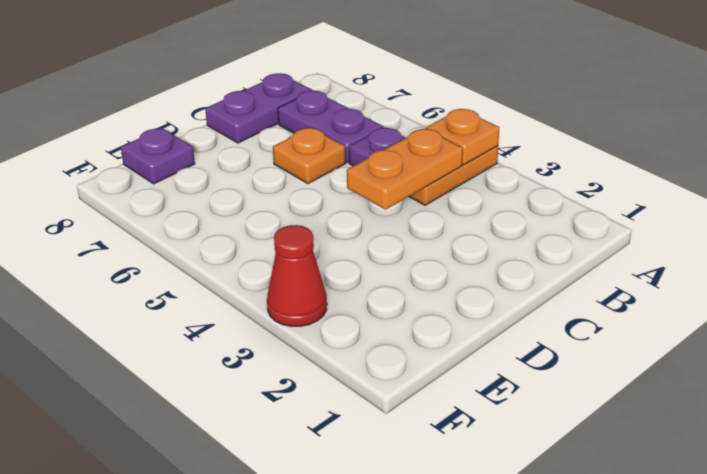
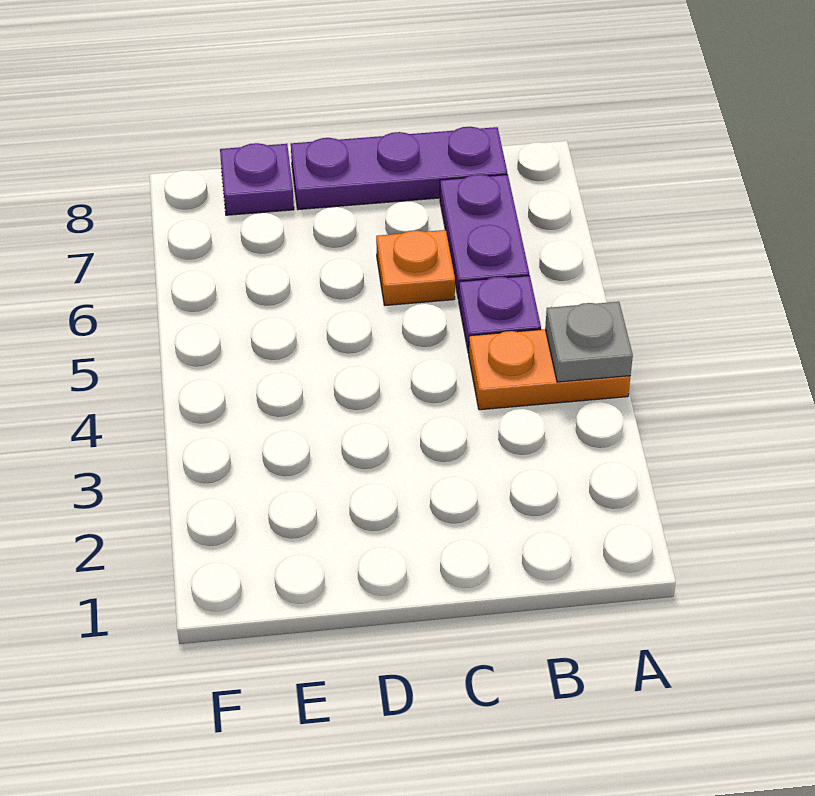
orange 1x1 plate [426,109,499,165] -> grey 1x1 plate [545,302,633,382]
orange 1x2 plate [347,129,463,210] -> none
purple 1x2 plate [205,73,312,143] -> purple 1x3 plate [291,127,507,210]
red 1x1 cone [267,225,327,326] -> none

